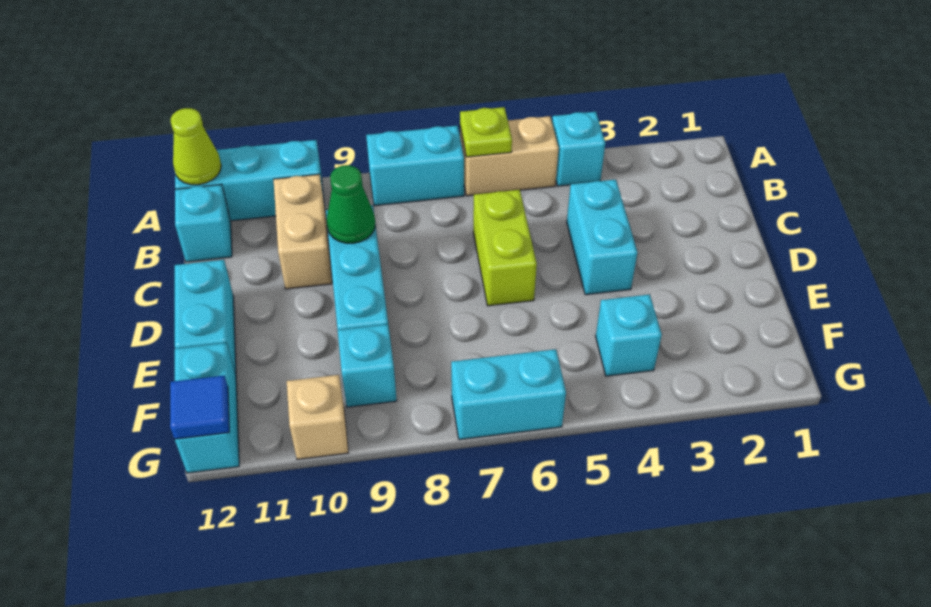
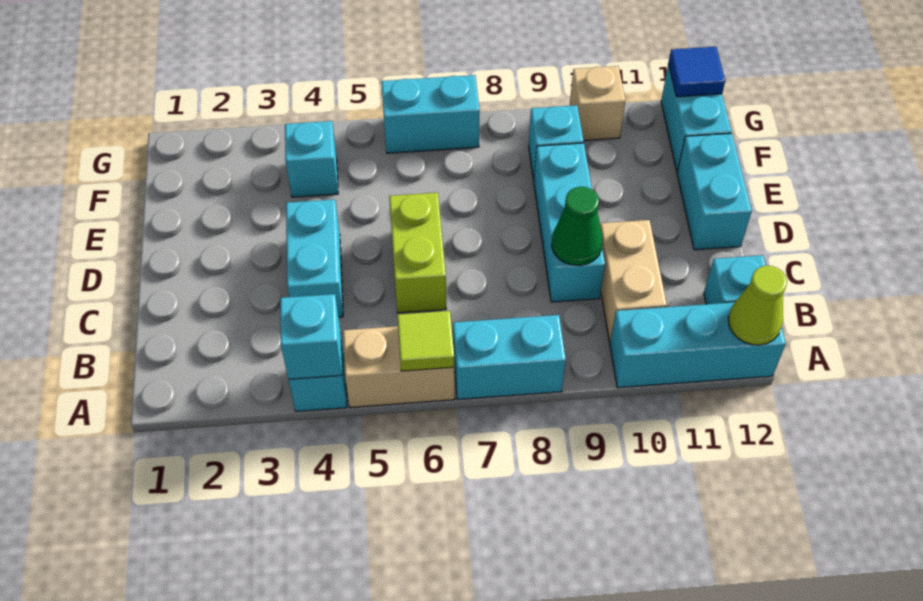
none -> cyan 1x1 brick [280,294,342,379]
lime 1x1 plate [460,107,512,157] -> lime 1x1 tile [397,311,454,371]

